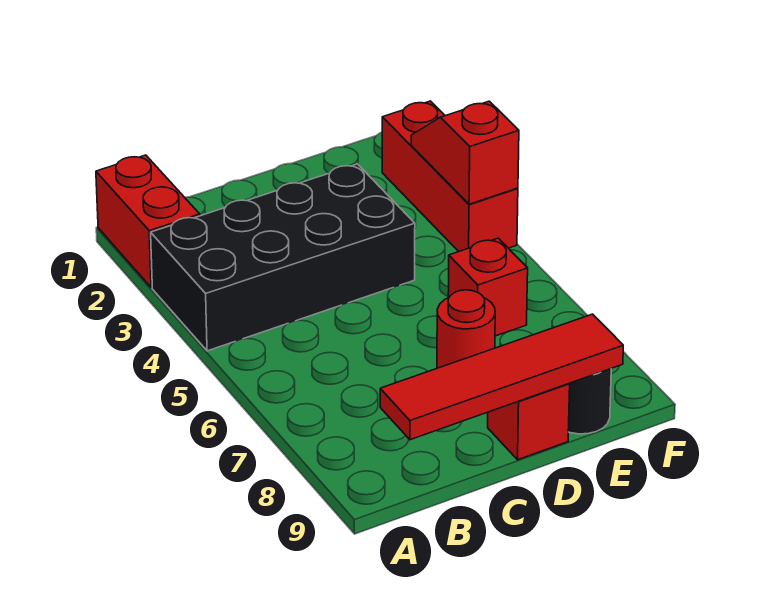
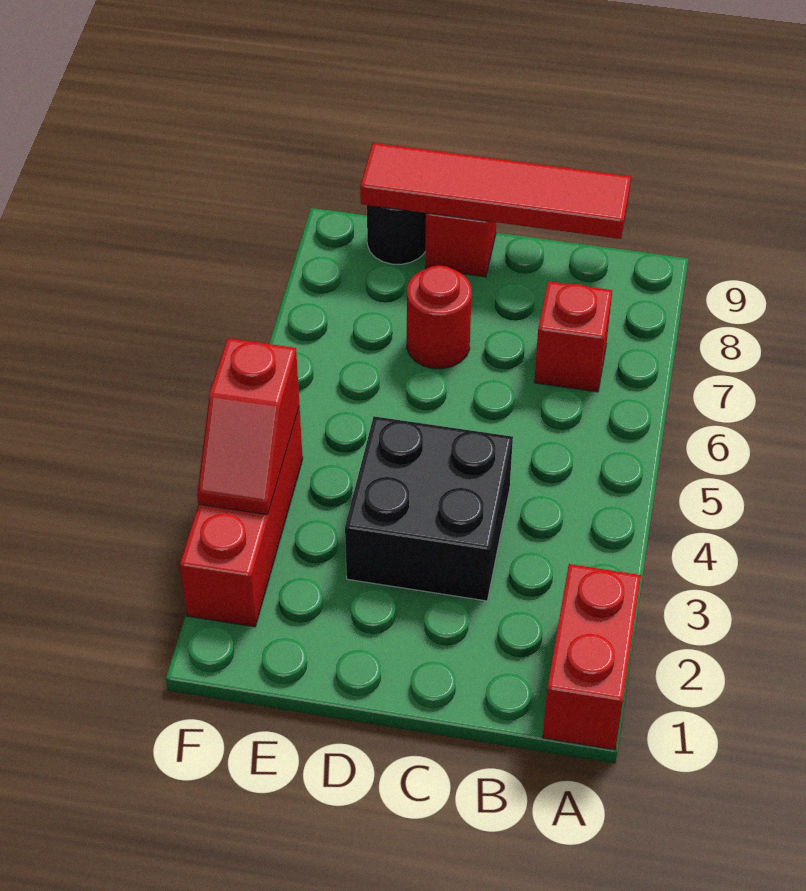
black 2x4 brick [151,164,415,351] -> black 2x2 brick [345,416,513,601]
red 1x1 brick [448,238,528,336] -> red 1x1 brick moved to [534,281,612,392]

